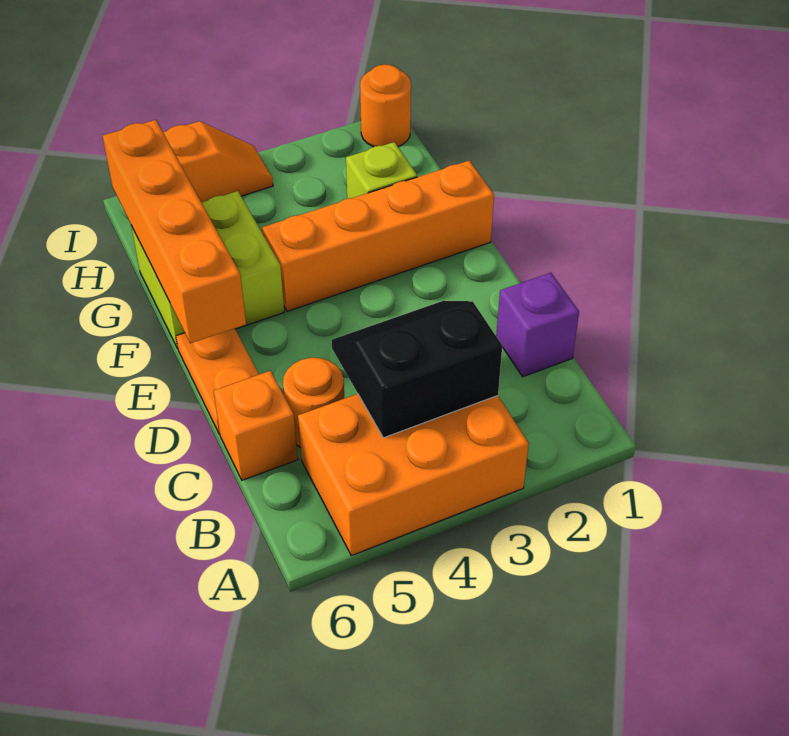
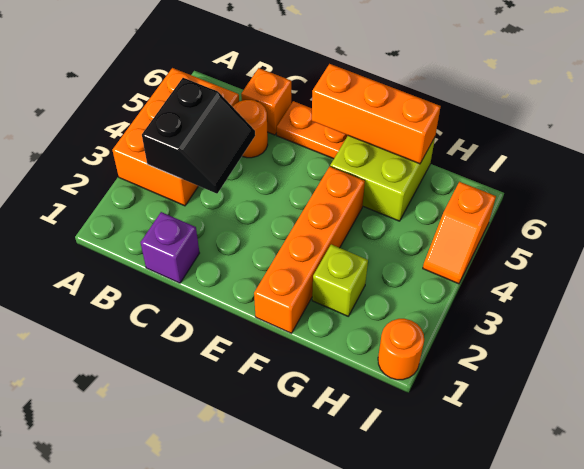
orange 1x4 brick [103,120,246,343] -> orange 1x3 brick [312,64,441,164]

